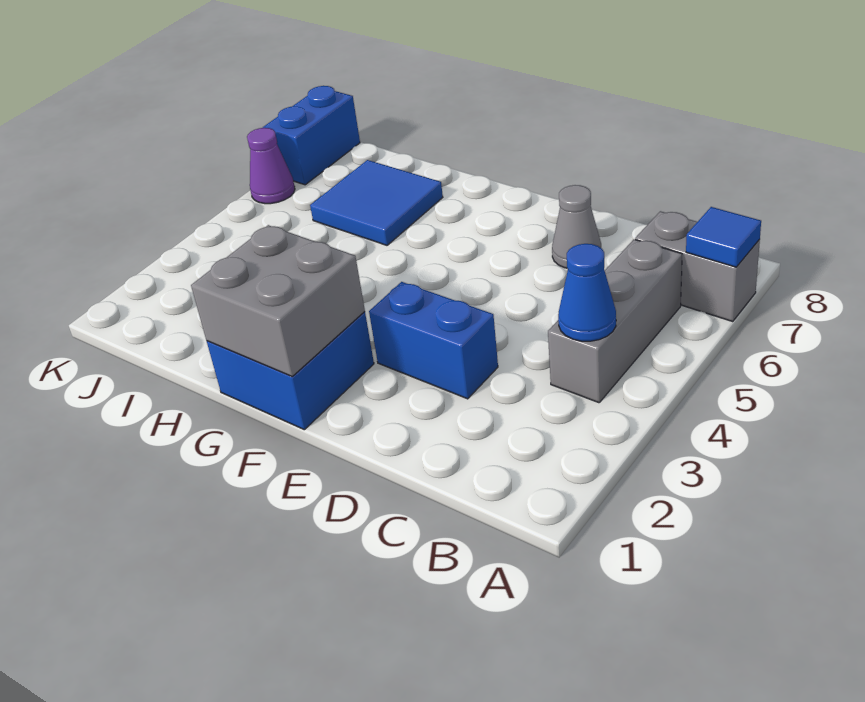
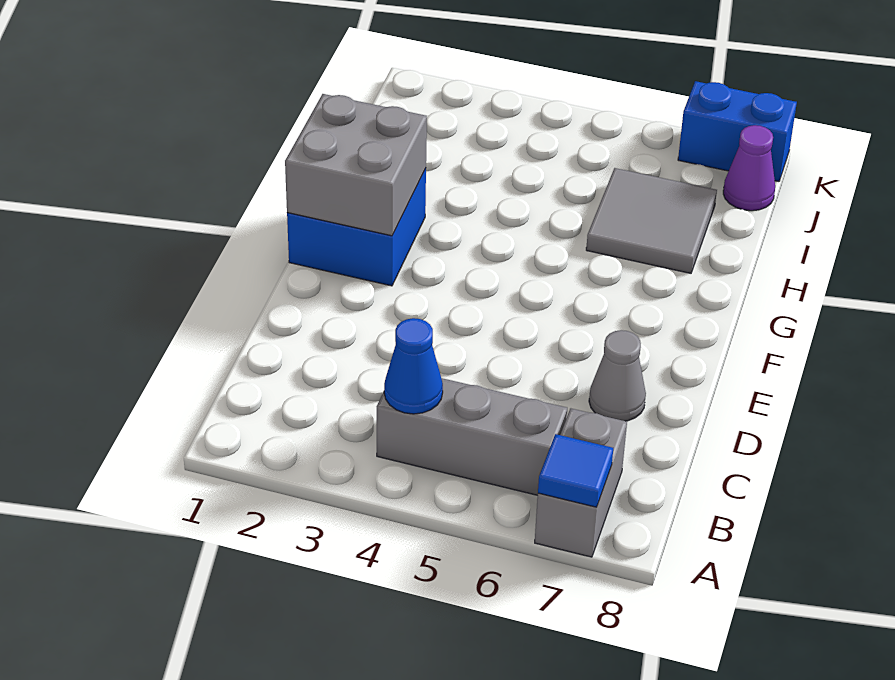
blue 1x2 brick [369,282,498,399] -> none
blue 2x2 tile [310,160,443,245] -> grey 2x2 tile [586,168,717,273]
purple 1x1 cone [247,128,295,204] -> purple 1x1 cone moved to [723,125,775,211]

